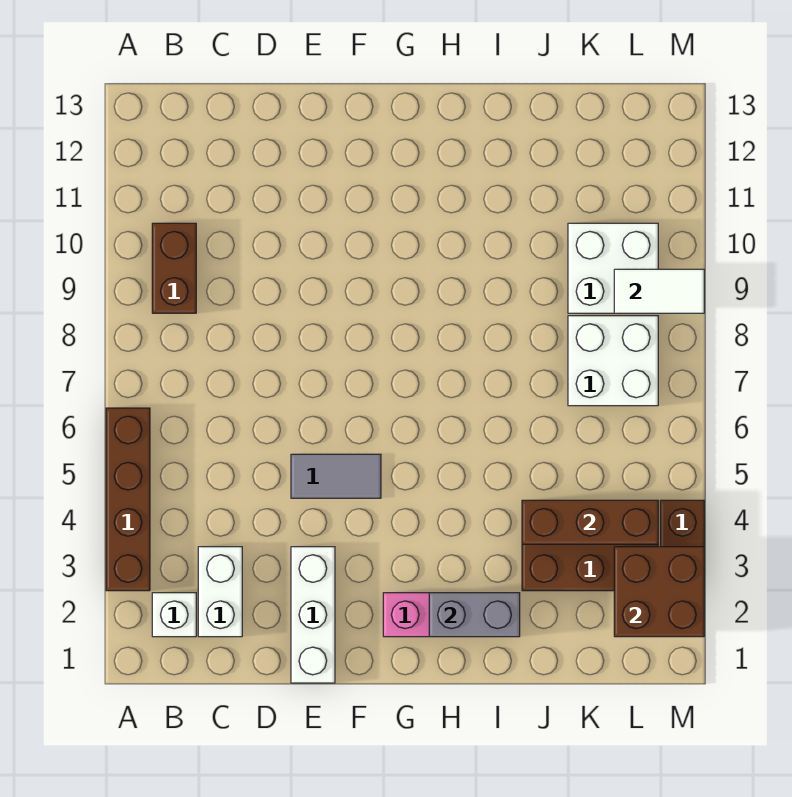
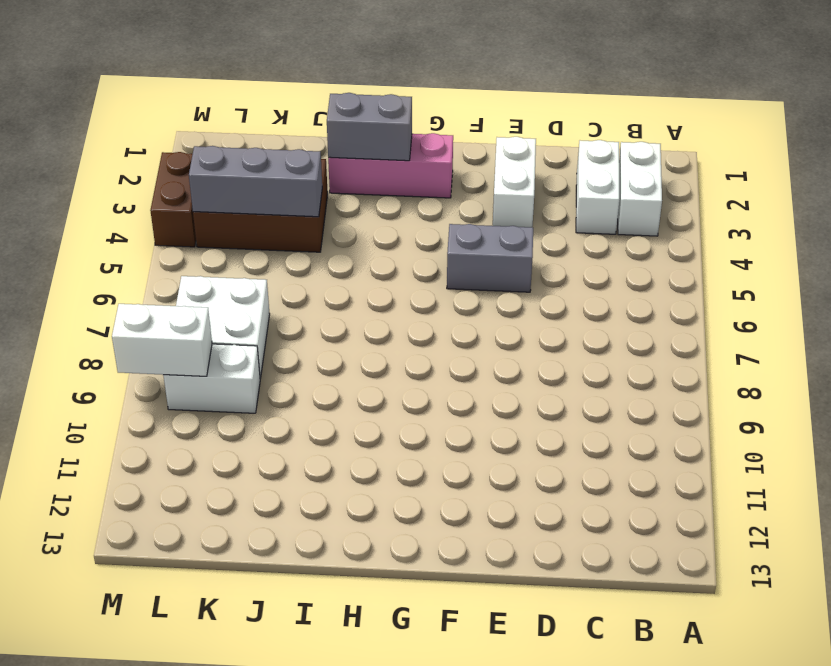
brown 1x4 brick [106,408,150,591] -> none
white 1x1 brick [152,593,196,637] -> white 1x2 brick [618,142,662,236]
brown 1x2 brick [152,223,196,313] -> none
white 1x3 brick [291,547,335,683] -> white 1x2 brick [493,137,536,227]
grey 1x2 tile [291,454,381,498] -> grey 1x2 brick [447,224,533,292]
brown 1x3 brick [522,500,658,544] -> grey 1x3 brick [189,146,322,217]
white 2x2 brick [568,223,658,313] -> white 1x2 brick [163,344,260,413]
brown 2x2 brick [614,547,704,637] -> none
white 1x2 tile [614,269,704,313] -> white 1x2 brick [112,304,212,376]

